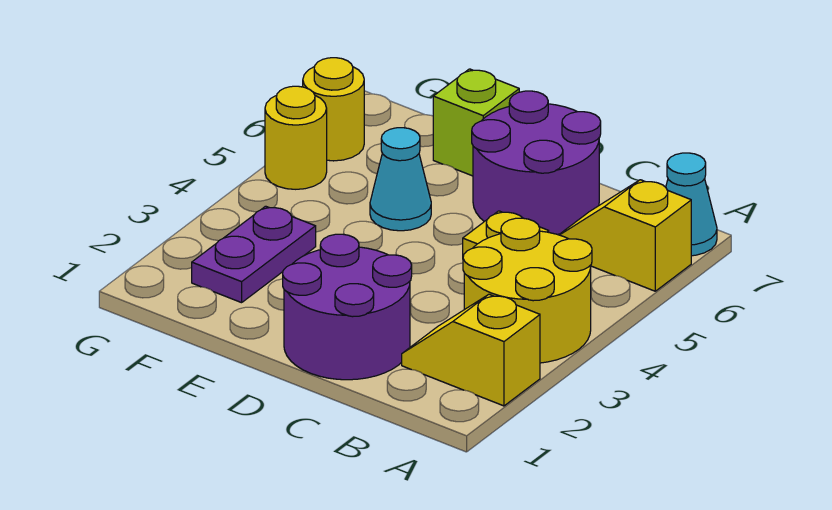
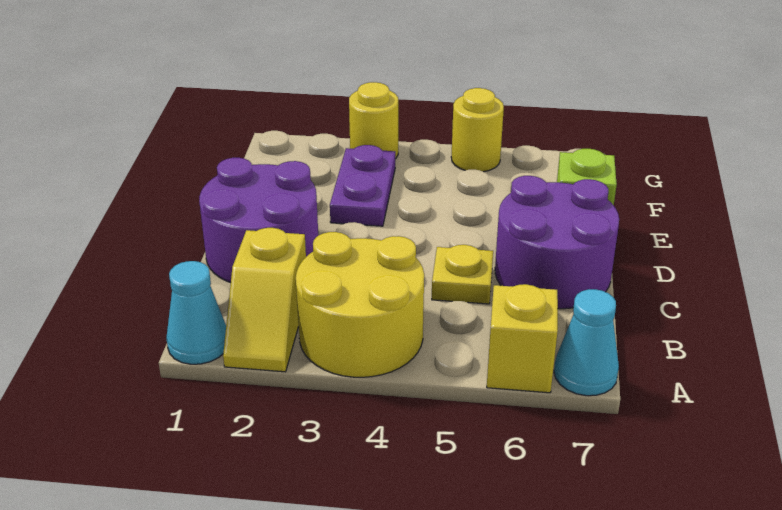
yellow 1x2 slope [402,294,540,406] -> yellow 1x2 slope turned to [223,228,306,372]
cyan 1x1 cone [370,128,431,231] -> cyan 1x1 cone moved to [166,261,226,364]
purple 1x2 plate [192,206,316,303] -> purple 1x2 plate turned to [330,145,395,226]
yellow 1x1 round brick [303,58,364,161] -> yellow 1x1 round brick moved to [349,82,398,159]

